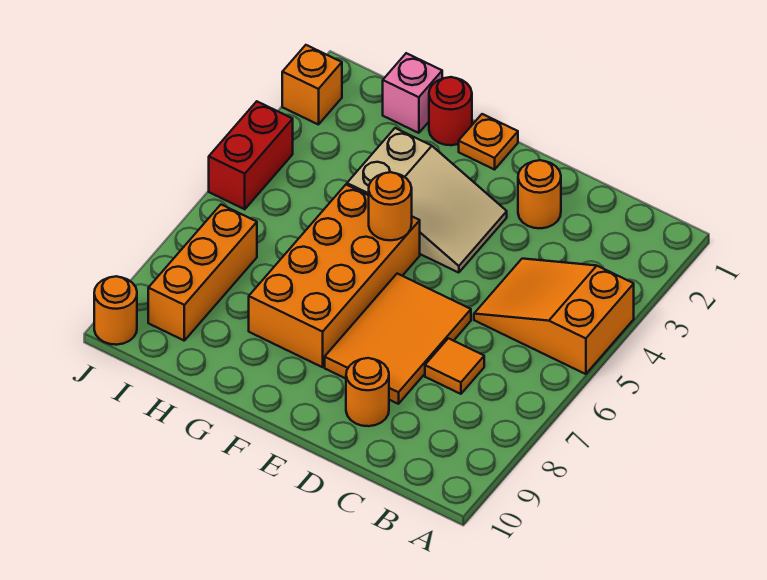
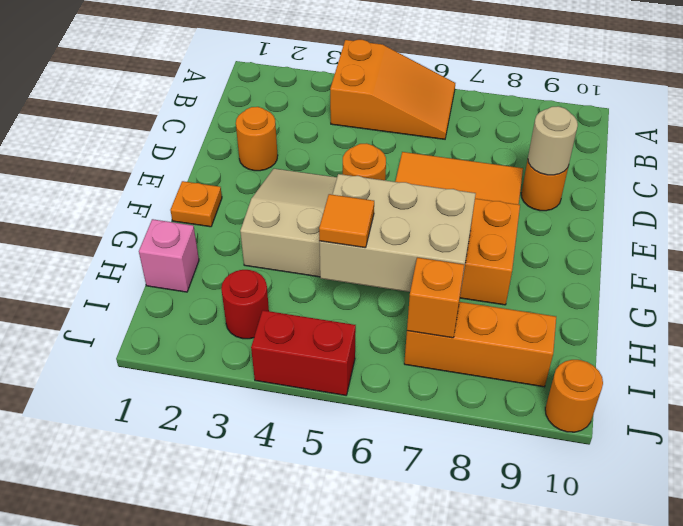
orange 2x3 slope [474,259,634,374] -> orange 2x3 slope turned to [330,40,455,139]
orange 1x1 tile [425,338,484,394] -> orange 1x1 tile moved to [319,194,374,248]
none -> tan 1x1 round brick [528,106,578,175]
red 1x1 round brick [429,77,472,145] -> red 1x1 round brick moved to [221,270,269,339]
none -> tan 2x3 brick [319,174,476,292]
orange 1x1 brick [282,45,342,125] -> orange 1x1 brick moved to [407,258,464,338]

